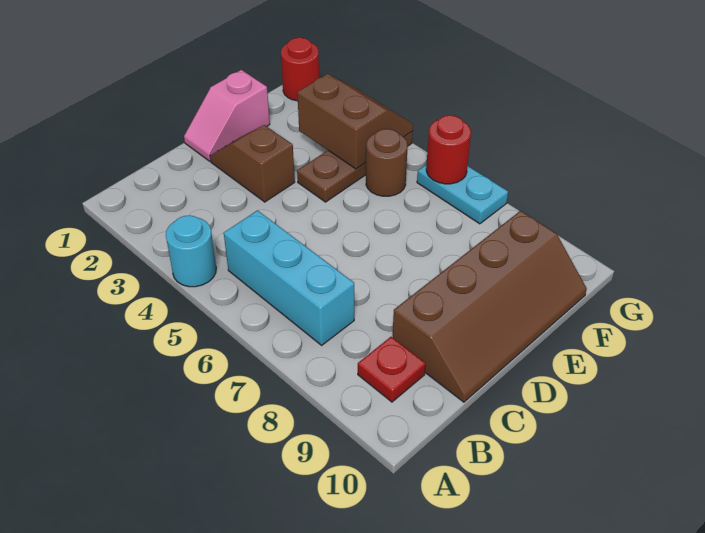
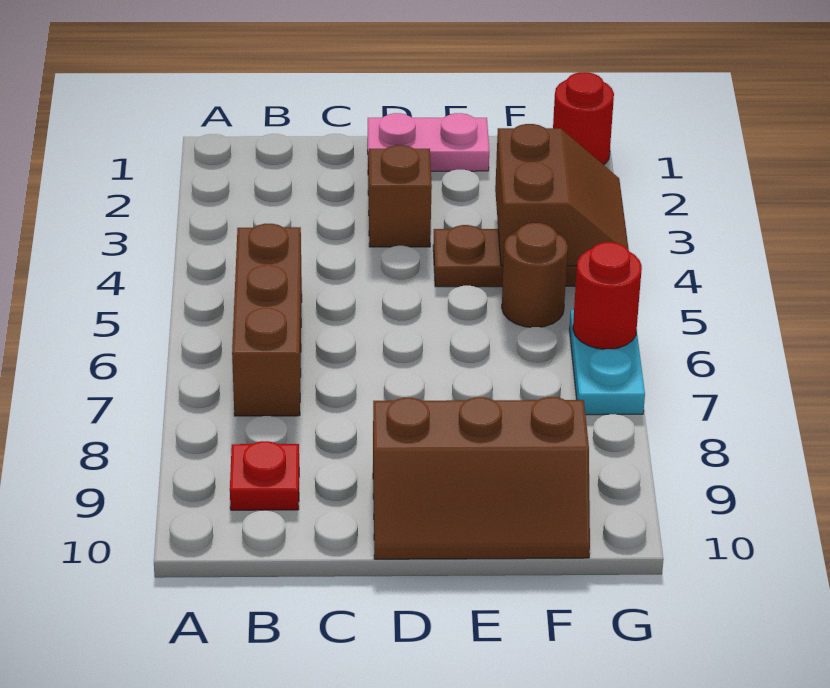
cyan 1x1 round brick [166,215,216,287] -> none
cyan 1x3 brick [224,210,354,345] -> brown 1x3 brick [232,224,302,416]
brown 2x4 slope [393,211,587,402] -> brown 2x3 slope [373,397,590,559]
pink 1x2 slope [184,70,270,161] -> pink 1x2 plate [368,113,489,171]

